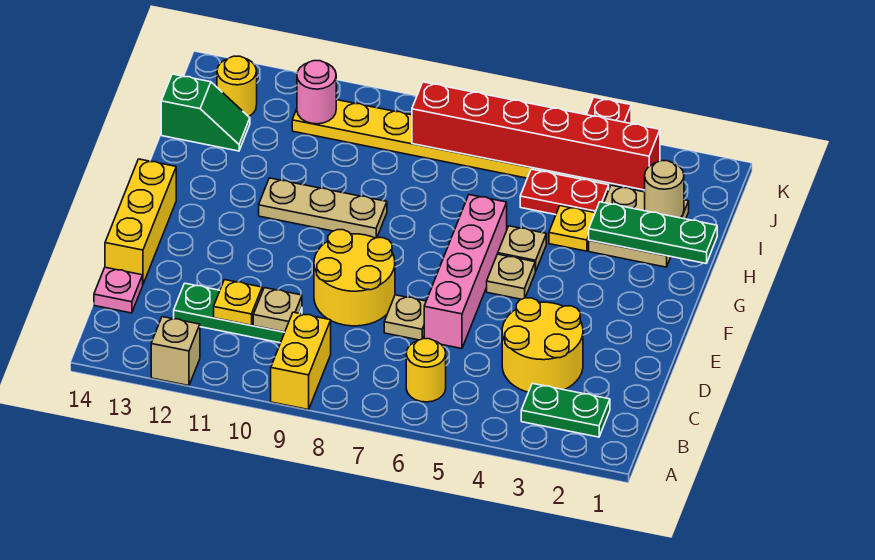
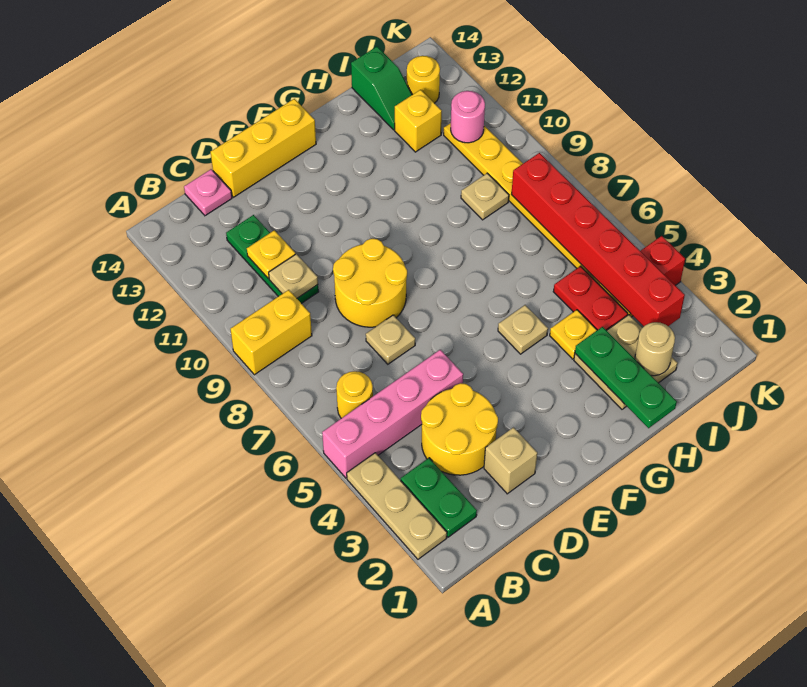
tan 1x1 brick [151,317,200,386] -> tan 1x1 brick moved to [484,427,537,494]
pink 1x4 brick [424,195,507,349] -> pink 1x4 brick moved to [322,350,463,478]
tan 1x1 plate [487,254,536,299] -> tan 1x1 plate moved to [461,173,509,220]
tan 1x3 plate [259,178,387,238] -> tan 1x3 plate moved to [347,453,447,559]
none -> yellow 1x1 brick [395,90,442,152]

